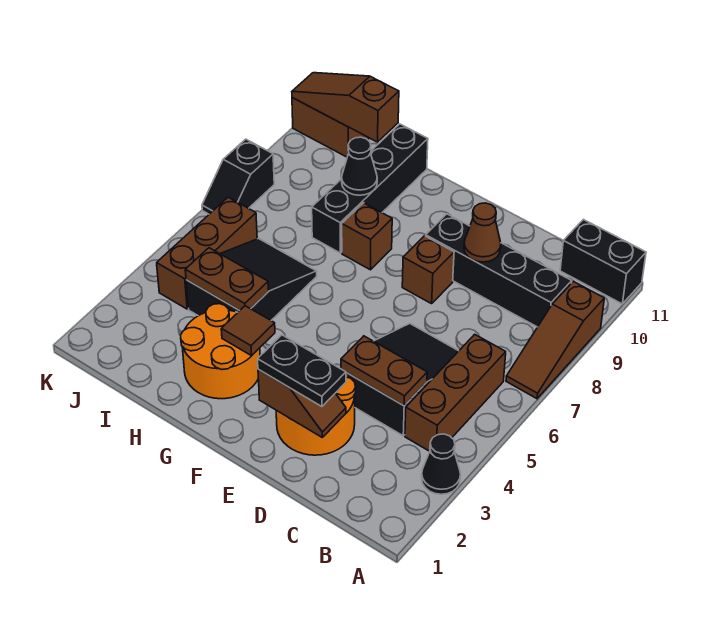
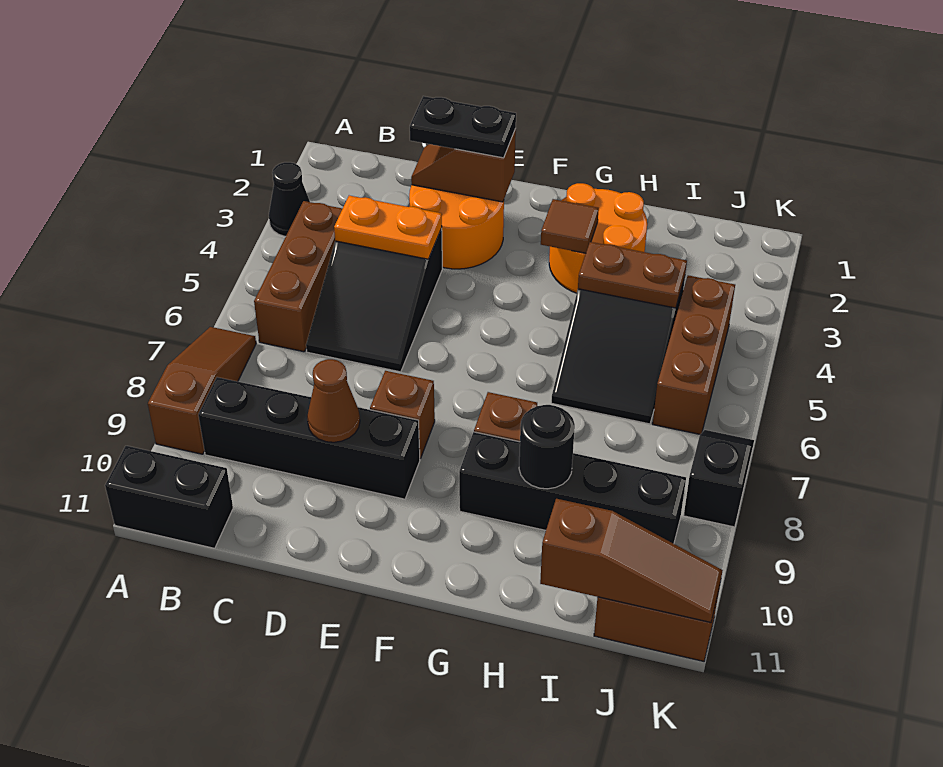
brown 1x2 plate [341,336,427,406] -> orange 1x2 plate [334,196,442,259]
black 1x4 brick [312,124,428,253] -> black 1x4 brick turned to [459,432,686,544]
black 1x1 cone [342,137,377,195] -> black 1x1 round brick [519,405,575,489]

